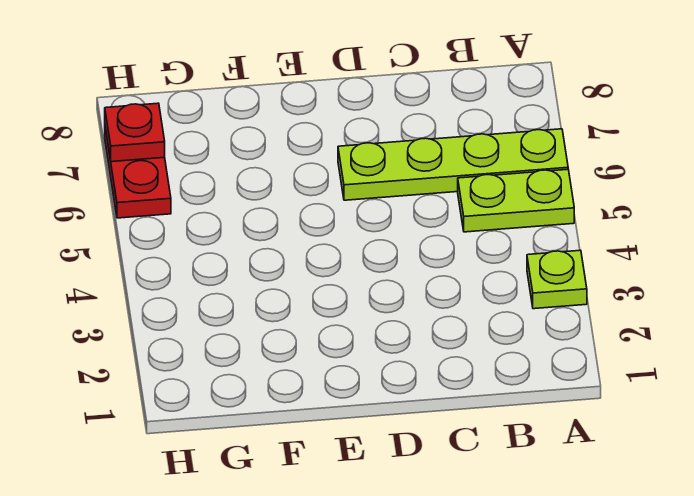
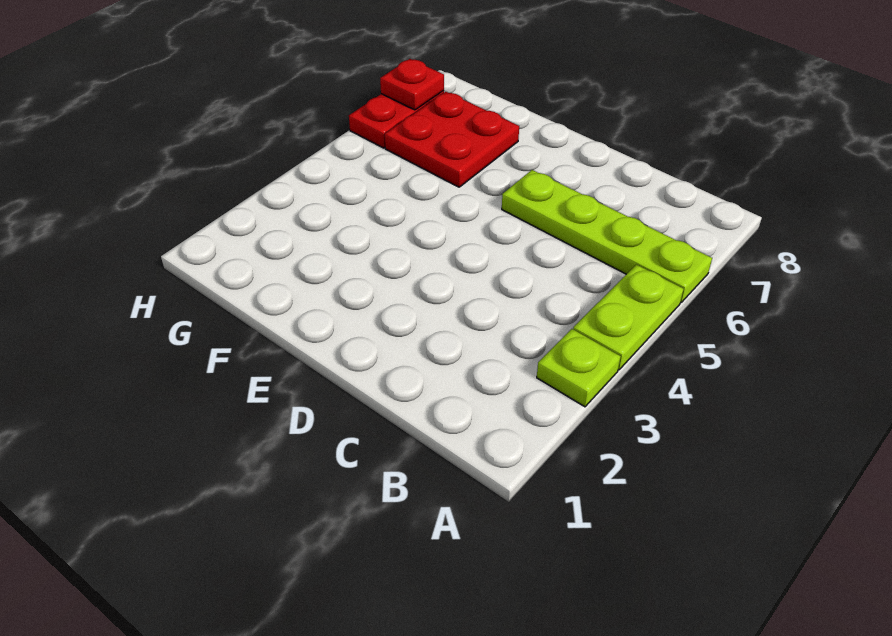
lime 1x2 plate [458,169,574,232] -> lime 1x2 plate turned to [573,265,684,370]
none -> red 2x2 plate [385,92,519,187]

